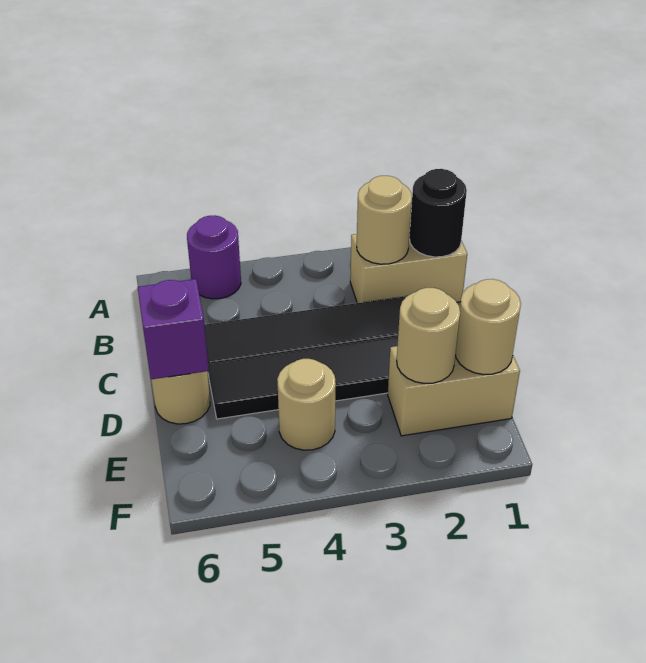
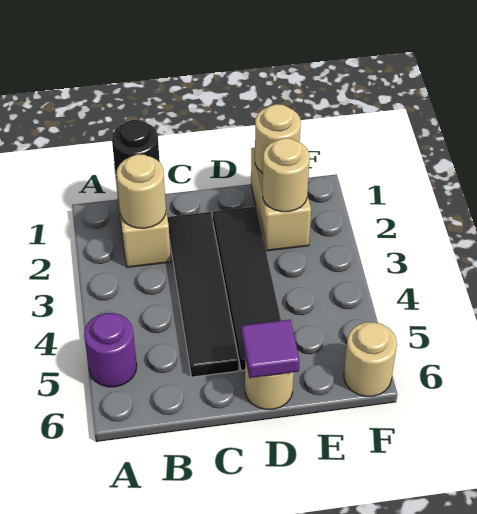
purple 1x1 brick [138,279,209,379] -> purple 1x1 tile [241,320,300,378]
tan 1x1 round brick [277,359,336,450] -> tan 1x1 round brick moved to [344,322,397,396]

